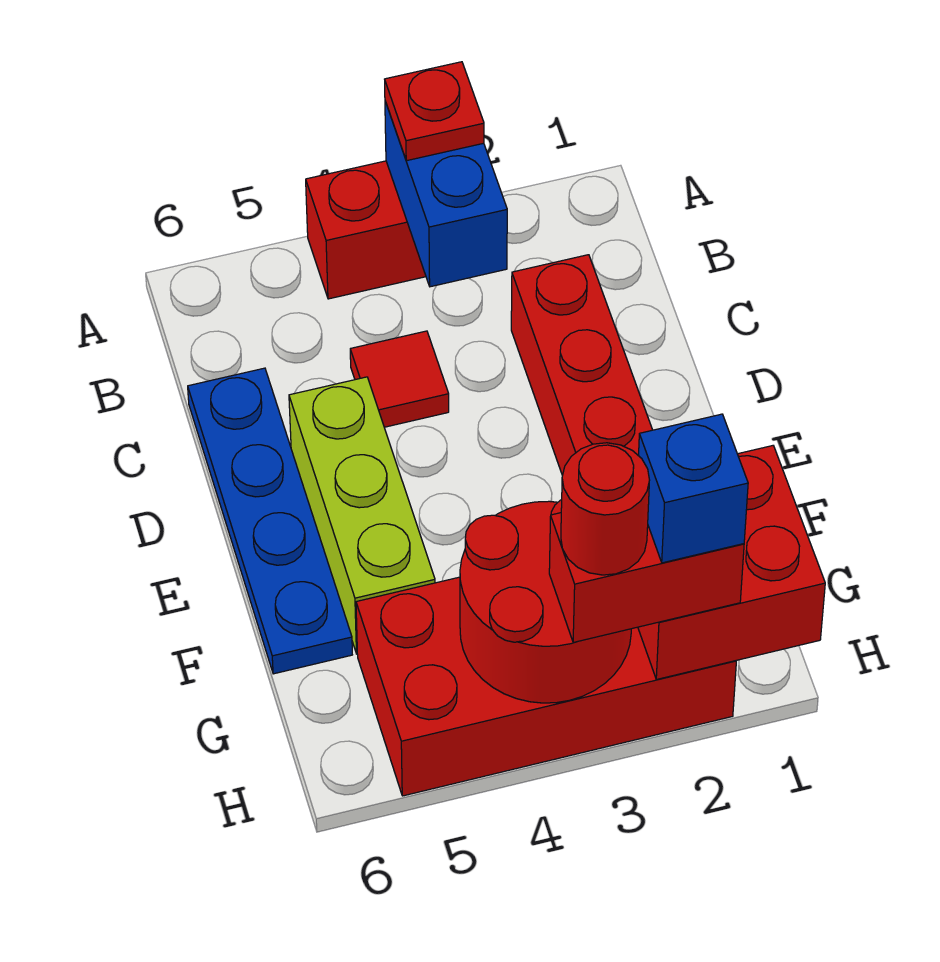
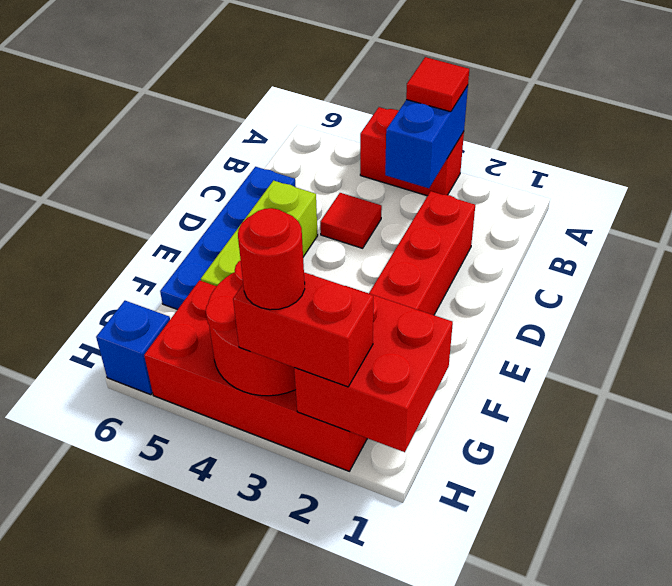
red 1x1 plate [385,62,484,161] -> red 1x1 tile [406,57,469,112]
blue 1x1 brick [639,414,748,563] -> blue 1x1 brick moved to [96,301,170,395]

